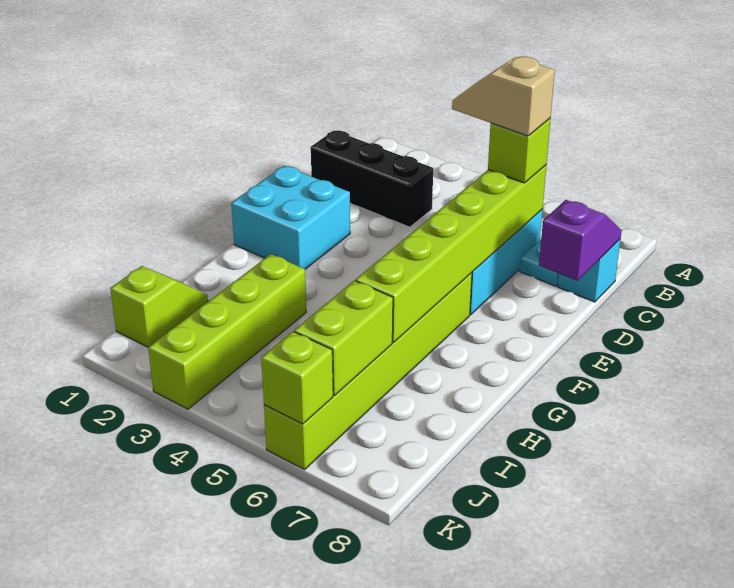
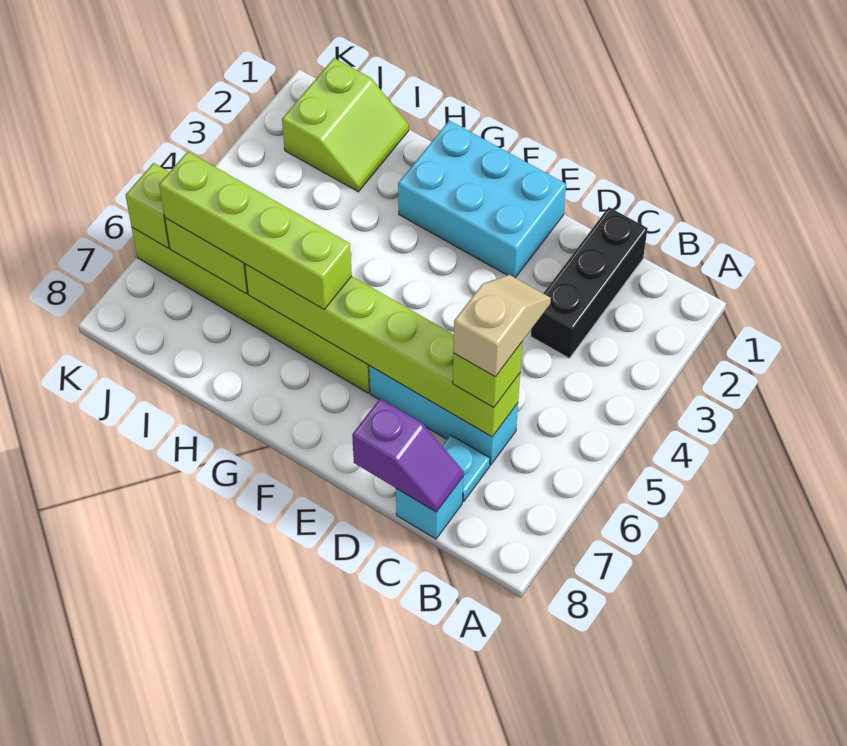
cyan 2x2 brick [231,166,350,269] -> cyan 2x3 brick [398,120,566,278]
lime 1x4 brick [148,254,306,409] -> lime 1x4 brick moved to [159,152,352,310]
lime 1x2 slope [110,266,208,347] -> lime 2x2 slope [282,58,409,192]

